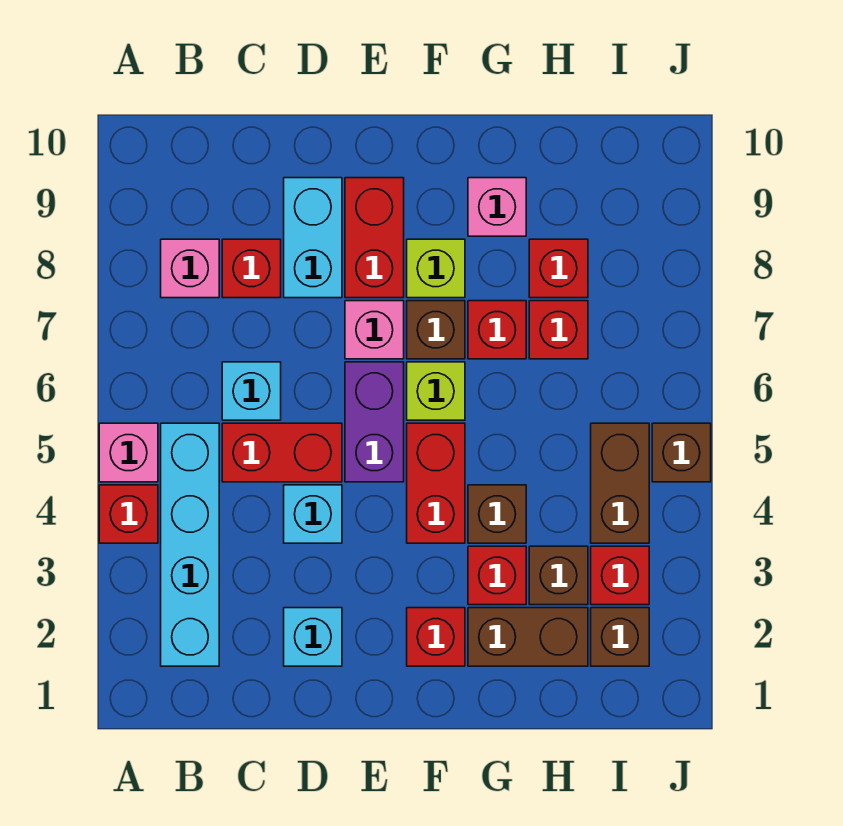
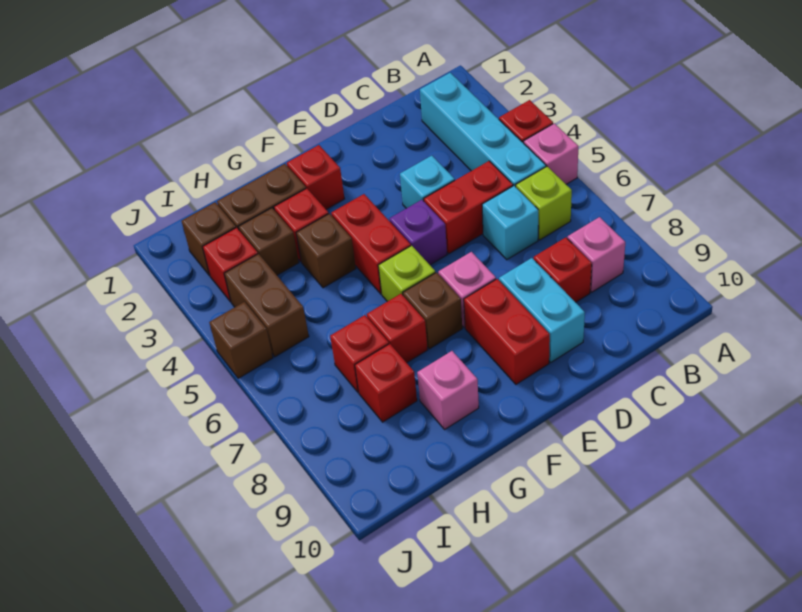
cyan 1x1 brick [284,608,342,666] -> none
purple 1x2 brick [345,362,404,482] -> purple 1x1 brick [389,200,447,265]
lime 1x1 brick [407,239,465,298] -> lime 1x1 brick moved to [516,167,572,240]

